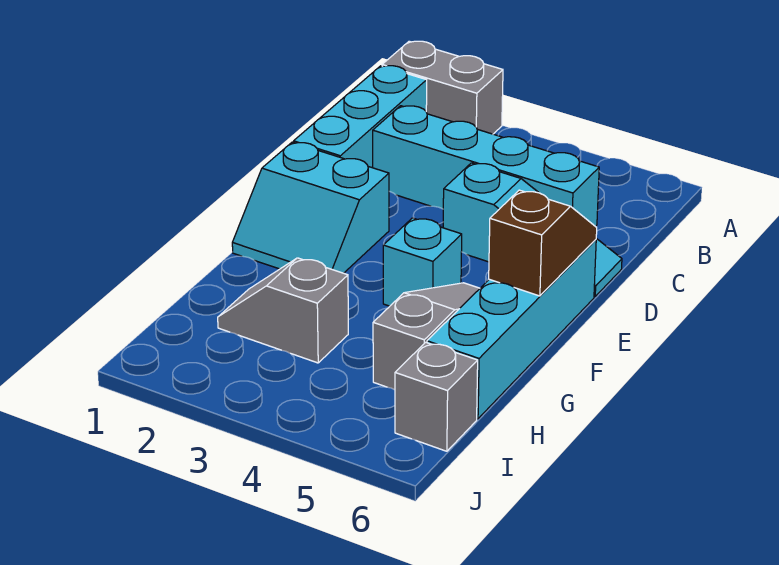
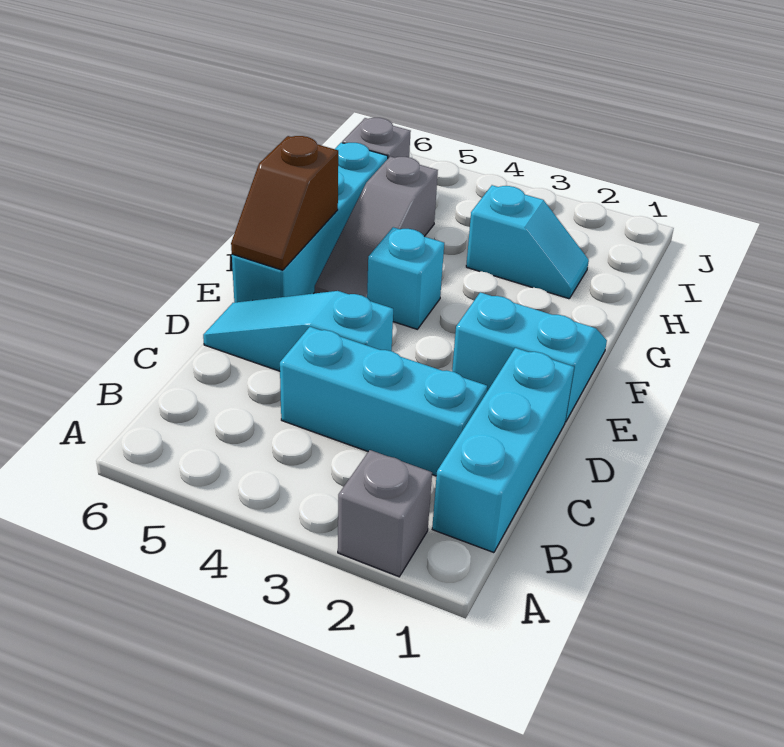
grey 1x2 brick [382,41,503,134] -> grey 1x1 brick [338,450,432,577]
cyan 1x4 brick [373,106,599,226] -> cyan 1x3 brick [280,327,487,476]
grey 1x2 slope [218,258,348,363] -> cyan 1x2 slope [466,185,589,299]

